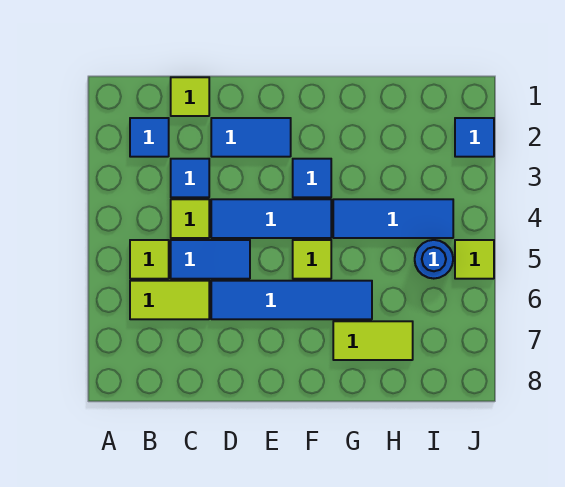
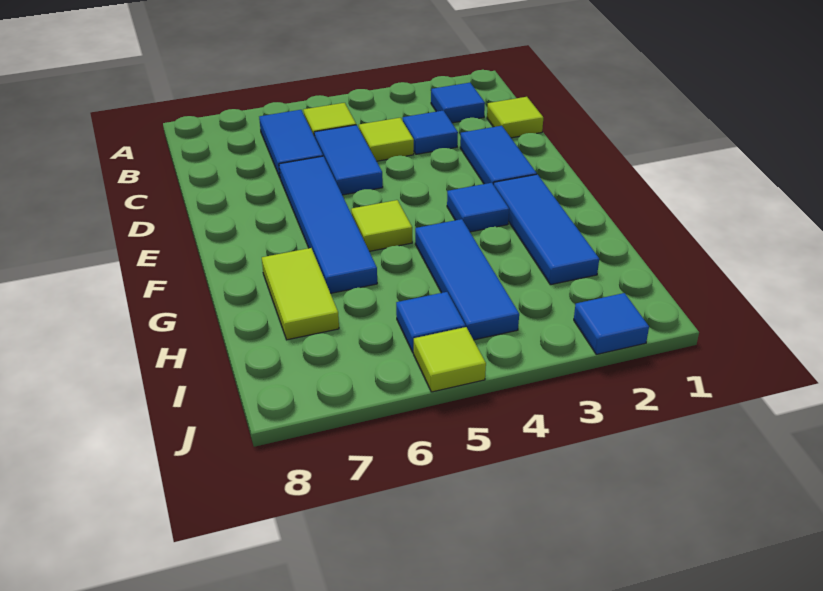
lime 1x2 tile [130,281,209,319] -> blue 1x2 tile [259,110,323,177]
blue 1x3 tile [211,199,331,238] -> blue 1x3 tile moved to [494,174,599,285]
blue 1x1 round brick [415,240,453,279] -> blue 1x1 tile [396,292,465,353]

